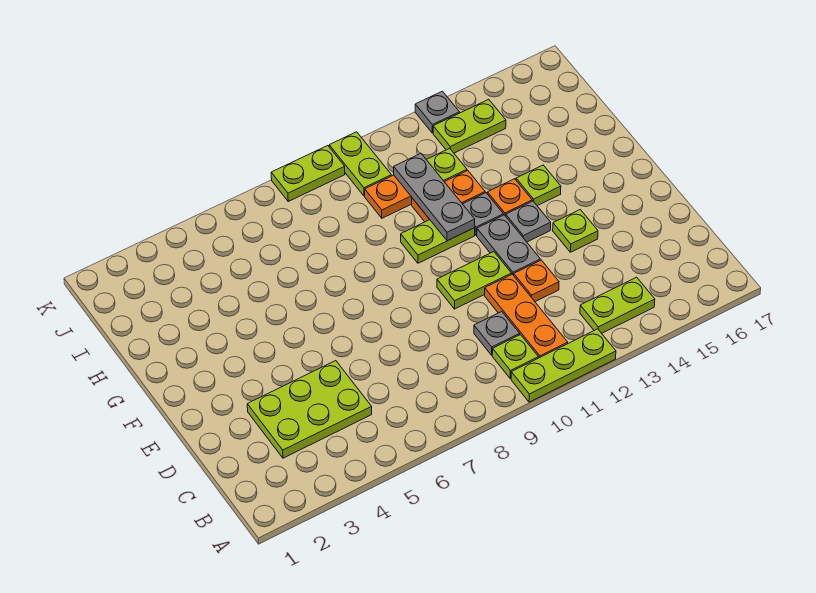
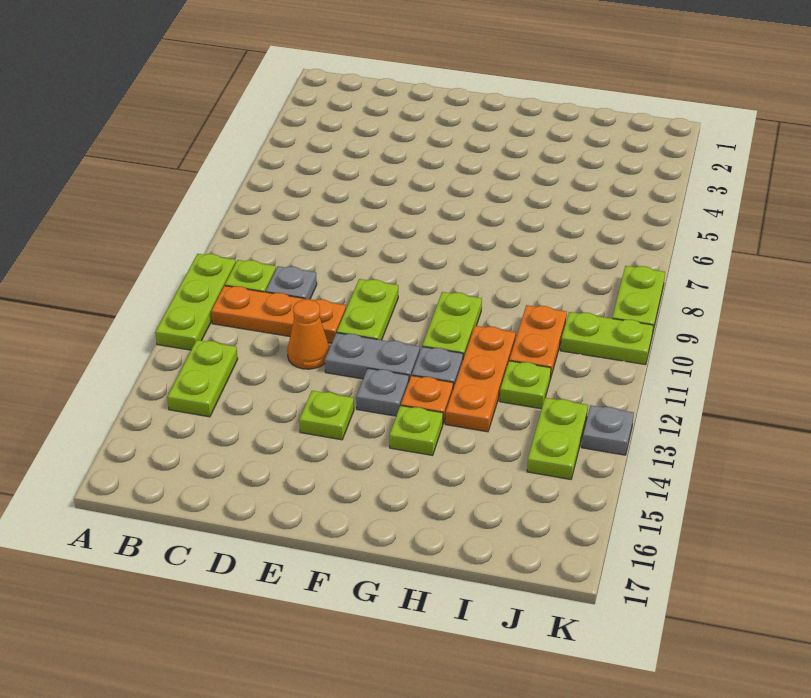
lime 2x3 plate [247,361,372,458] -> none
orange 1x1 plate [514,260,559,302] -> orange 1x1 cone [287,300,329,369]
grey 1x3 plate [394,153,475,241] -> none
orange 1x2 plate [412,171,485,222] -> orange 1x3 plate [445,326,516,432]

